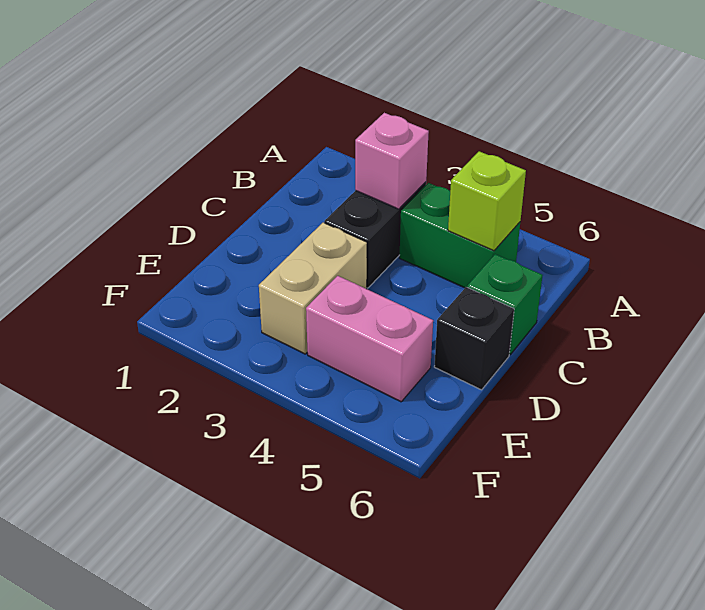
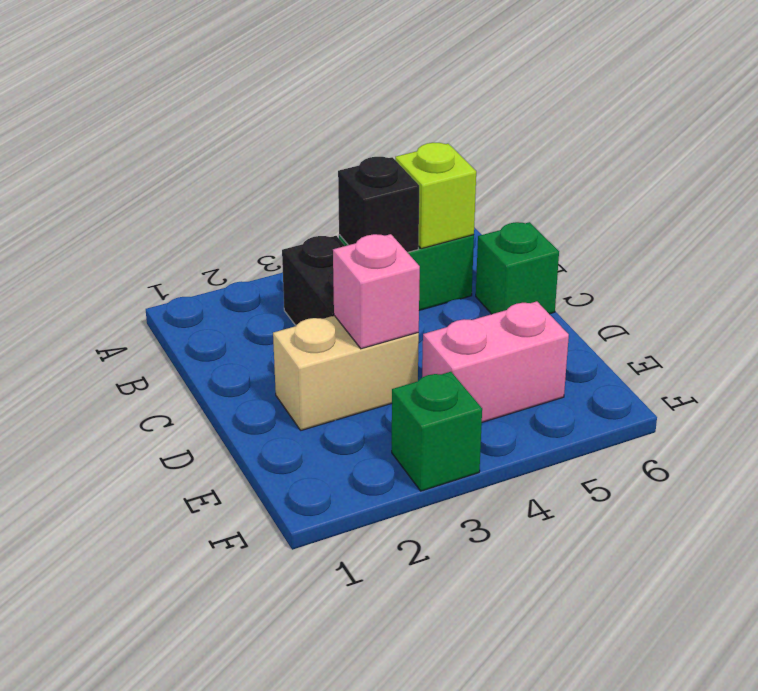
pink 1x1 brick [355,113,429,209] -> pink 1x1 brick moved to [333,234,420,349]
tan 1x2 brick [259,223,367,354] -> tan 1x2 brick turned to [273,316,419,430]
black 1x1 brick [434,287,514,390] -> black 1x1 brick moved to [338,157,419,252]
none -> green 1x1 brick [392,372,482,491]

